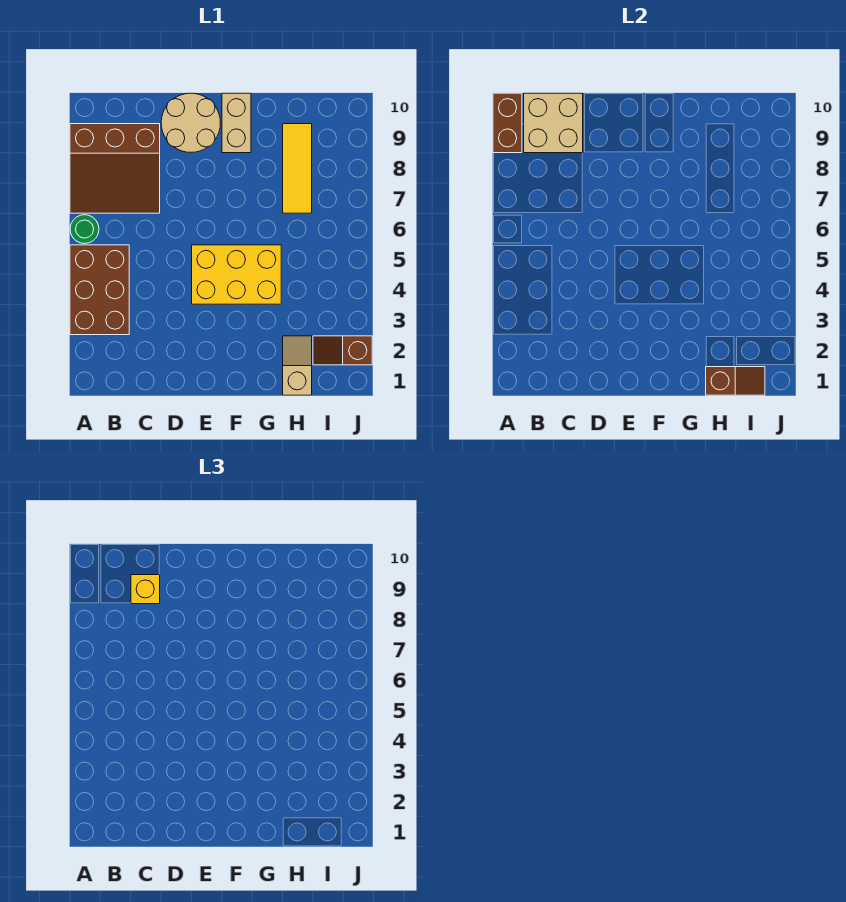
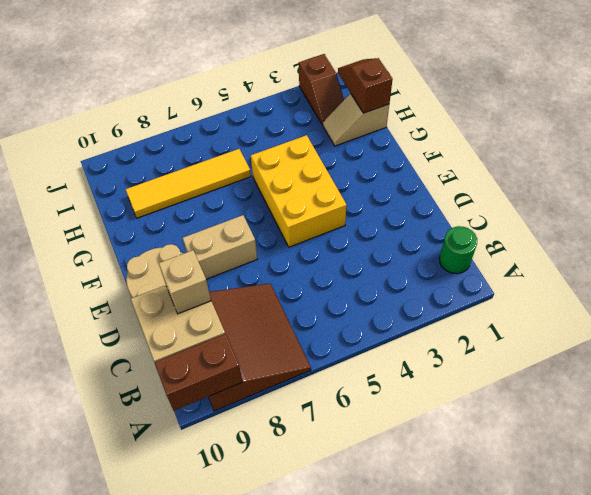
brown 2x3 brick [70,245,129,335] -> none
green 1x1 round brick [70,215,99,244] -> green 1x1 round brick moved to [439,226,477,274]
yellow 1x1 brick [131,575,160,604] -> tan 1x1 brick [159,250,211,314]
tan 1x2 brick [222,93,251,153] -> tan 1x2 brick moved to [183,215,257,279]
yellow 1x3 tile [283,124,312,213] -> yellow 1x4 tile [125,149,251,218]

